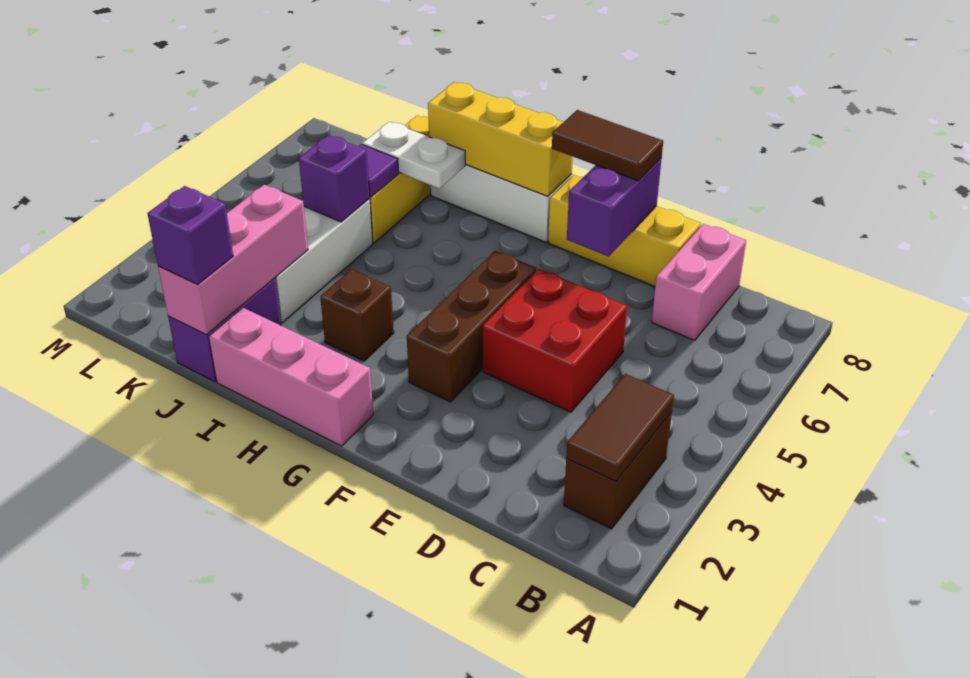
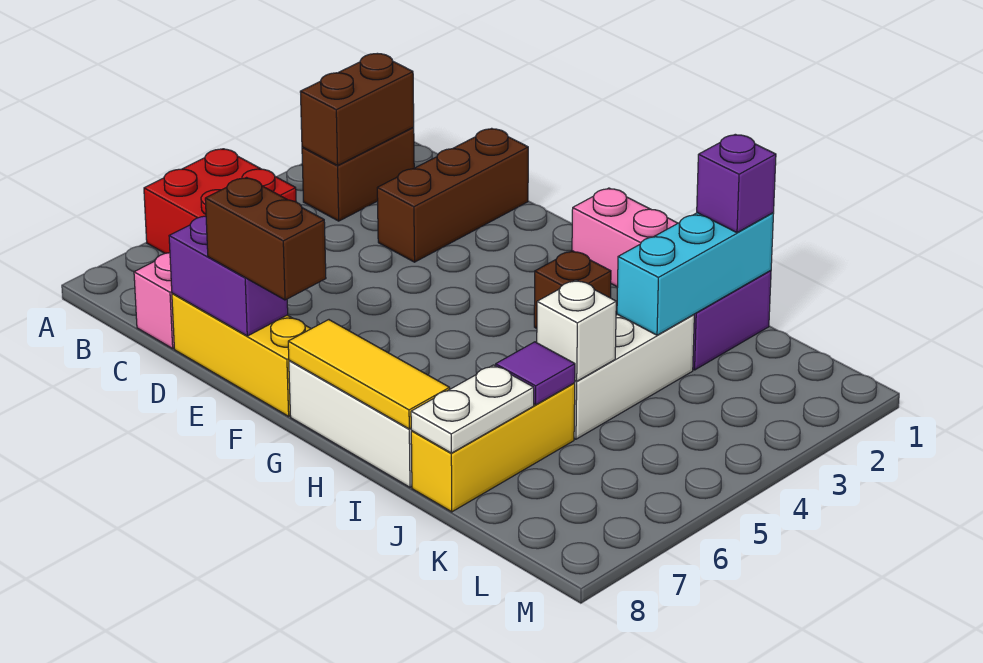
brown 1x2 tile [566,374,674,481] -> brown 1x2 brick [300,54,414,166]
red 2x2 brick [483,269,627,412] -> red 2x2 brick moved to [144,149,296,253]
purple 1x2 brick [567,158,662,256] -> purple 1x2 brick turned to [169,216,288,336]
brown 1x2 tile [552,110,663,181] -> brown 1x2 brick [205,178,326,300]
brown 1x3 brick [407,251,536,402] -> brown 1x3 brick moved to [377,128,528,262]
yellow 1x3 brick [428,82,573,196] -> yellow 1x3 tile [288,320,450,429]
white 1x2 plate [362,122,465,188] -> white 1x2 plate turned to [411,365,534,453]
pink 1x3 brick [158,185,308,335] -> cyan 1x3 brick [617,213,774,335]
purple 1x1 brick [299,135,370,222] -> white 1x1 brick [537,280,616,381]

